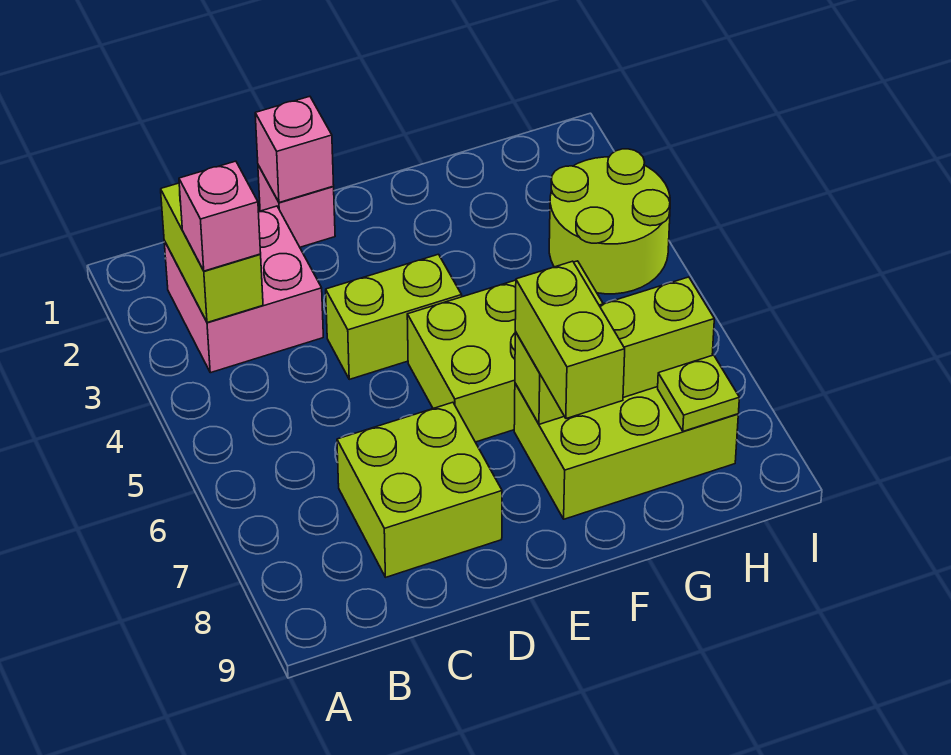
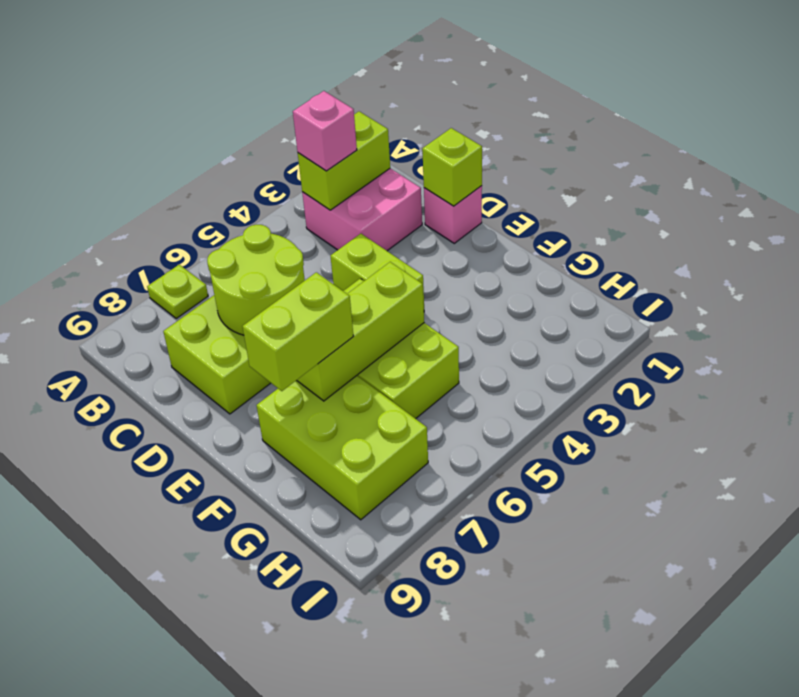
pink 1x1 brick [255,96,334,203] -> lime 1x1 brick [422,128,482,206]
lime 1x3 brick [515,277,714,424] -> lime 1x3 brick turned to [297,262,424,401]
lime 2x2 round brick [549,149,670,294] -> lime 2x2 round brick moved to [207,225,305,335]
lime 1x1 plate [658,355,739,431] -> lime 1x1 plate moved to [147,265,208,318]

